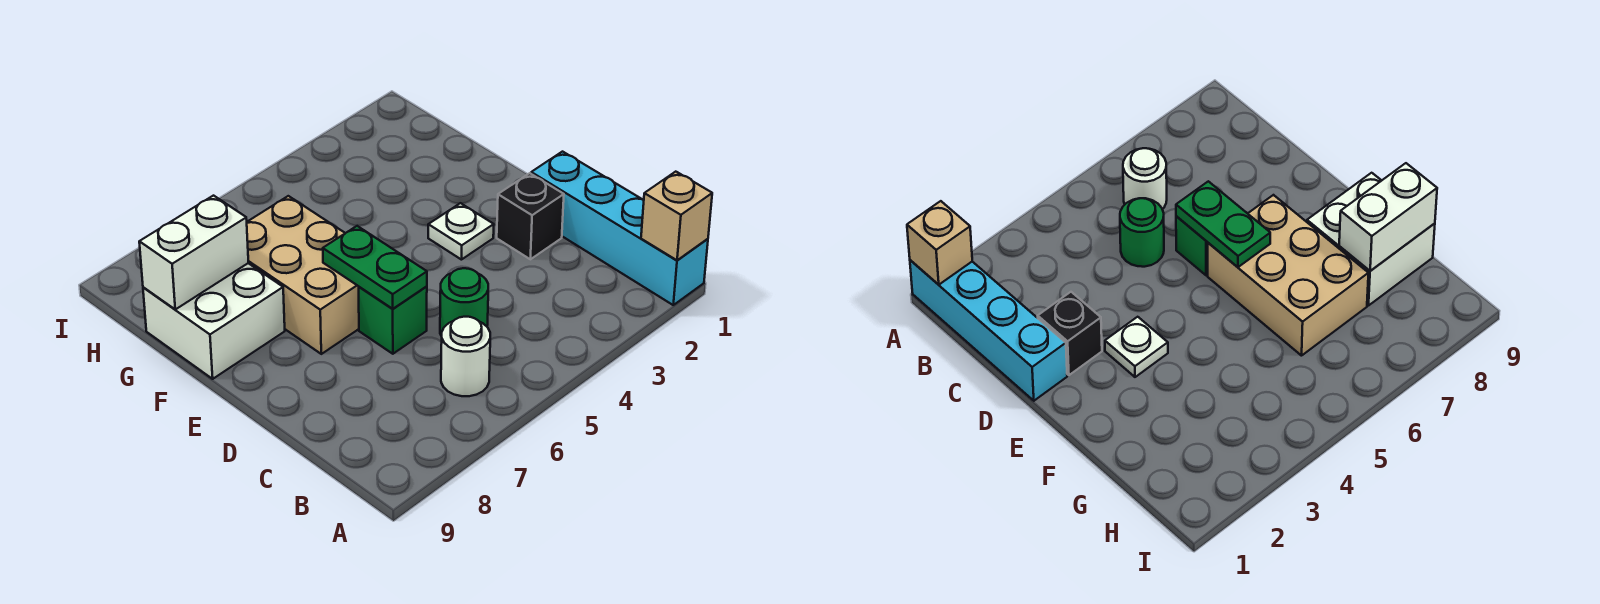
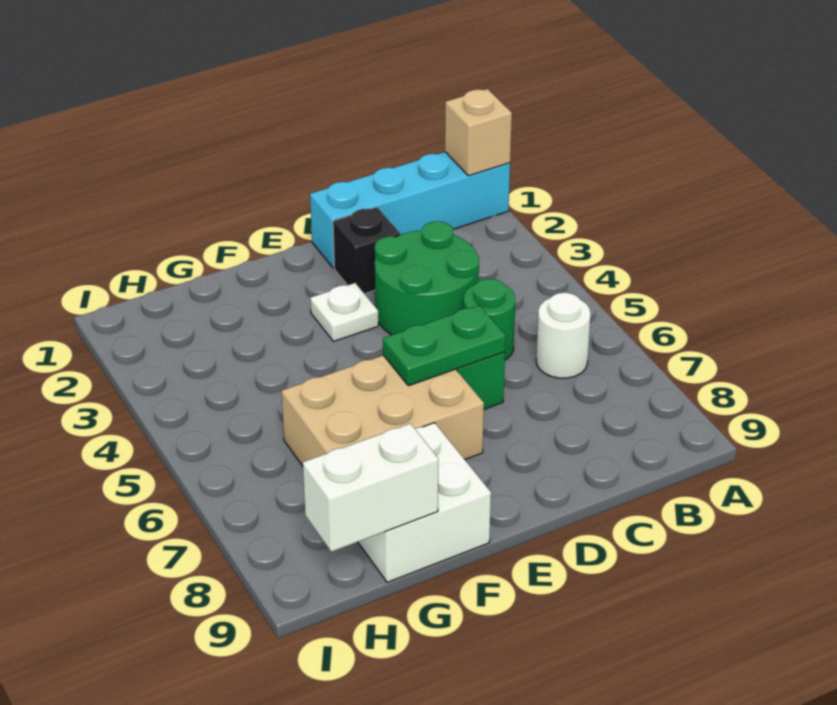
none -> green 2x2 round brick [375,221,479,335]
white 1x2 brick [139,196,248,309] -> white 1x2 brick turned to [303,424,438,552]

